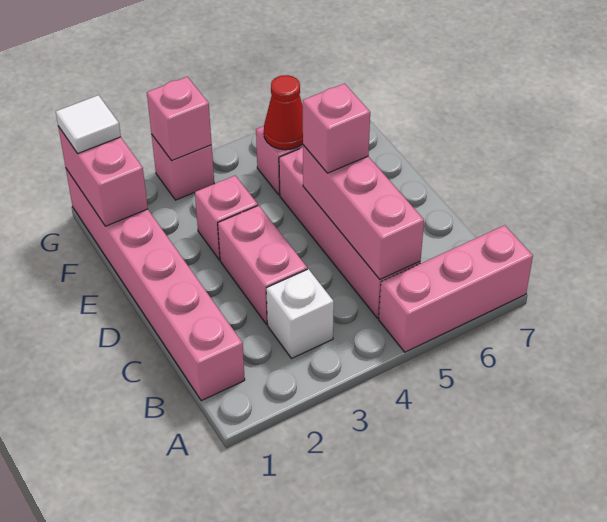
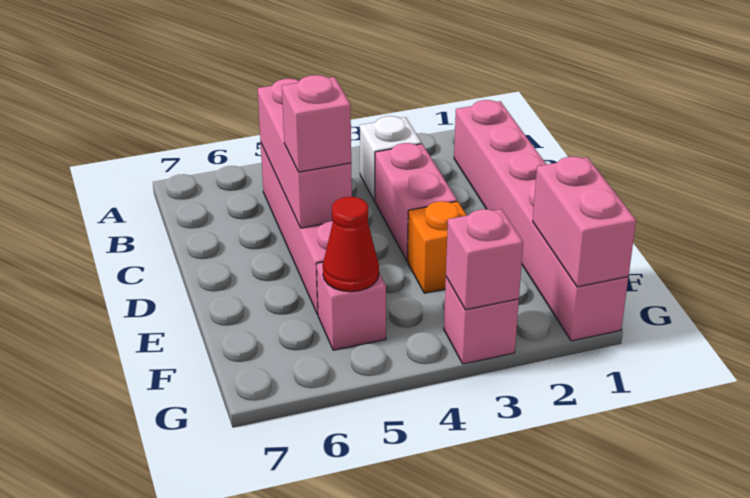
pink 1x3 brick [379,225,533,352] -> none
pink 1x1 brick [195,176,258,260] -> orange 1x1 brick [408,201,467,293]
white 1x1 tile [56,95,121,154] -> none

